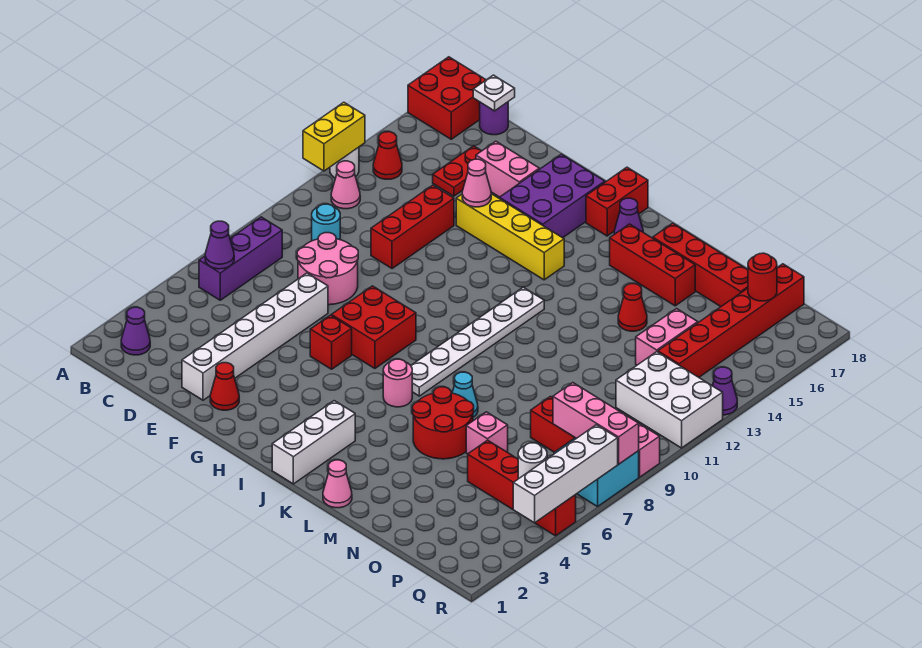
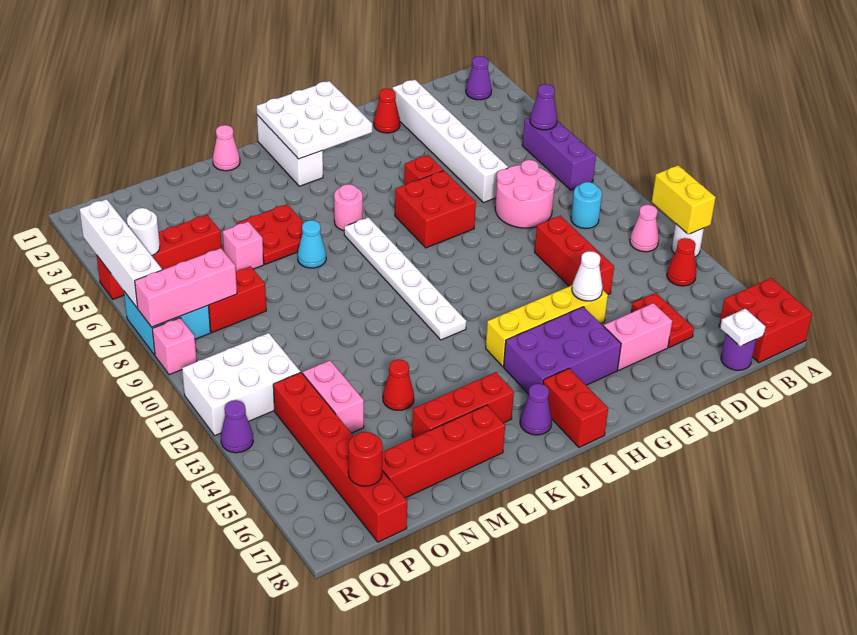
pink 1x1 cone [462,159,491,207] -> white 1x1 cone [572,251,603,301]
purple 2x3 brick [499,154,605,238] -> purple 2x3 brick turned to [504,307,621,394]
none -> white 3x3 plate [257,81,372,159]
red 2x2 round brick [412,387,474,459] -> red 2x2 plate [236,204,304,264]

